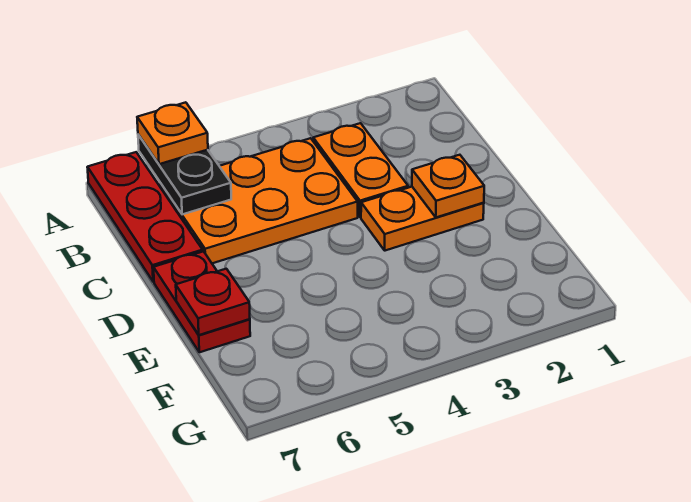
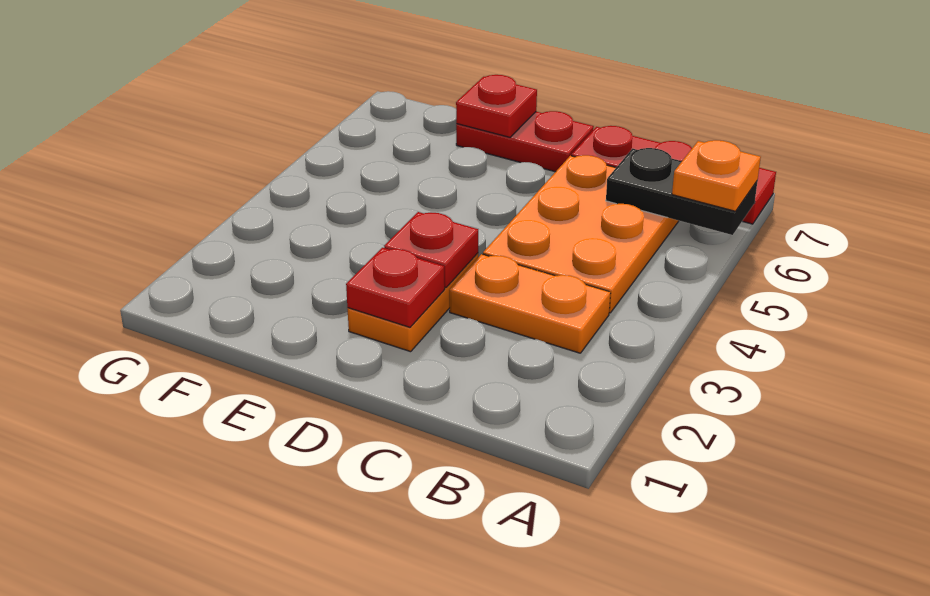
orange 1x1 plate [412,155,484,217] -> red 1x1 plate [346,248,445,327]
none -> red 1x1 plate [384,212,478,288]

